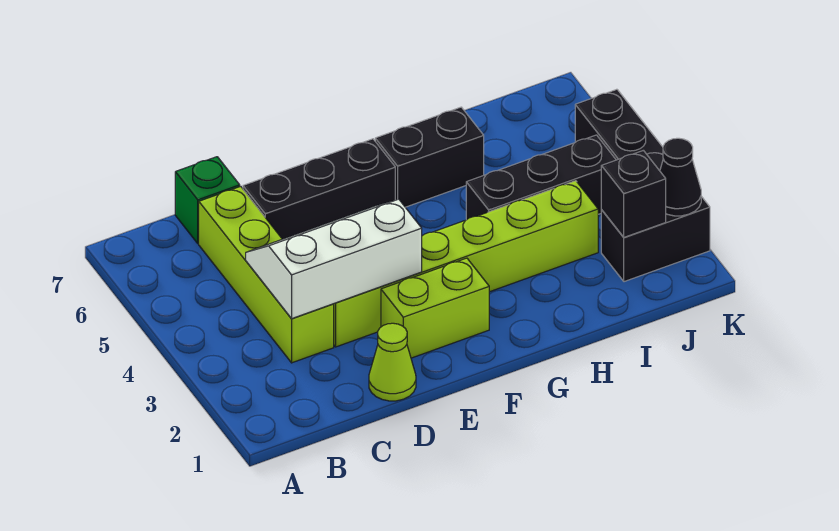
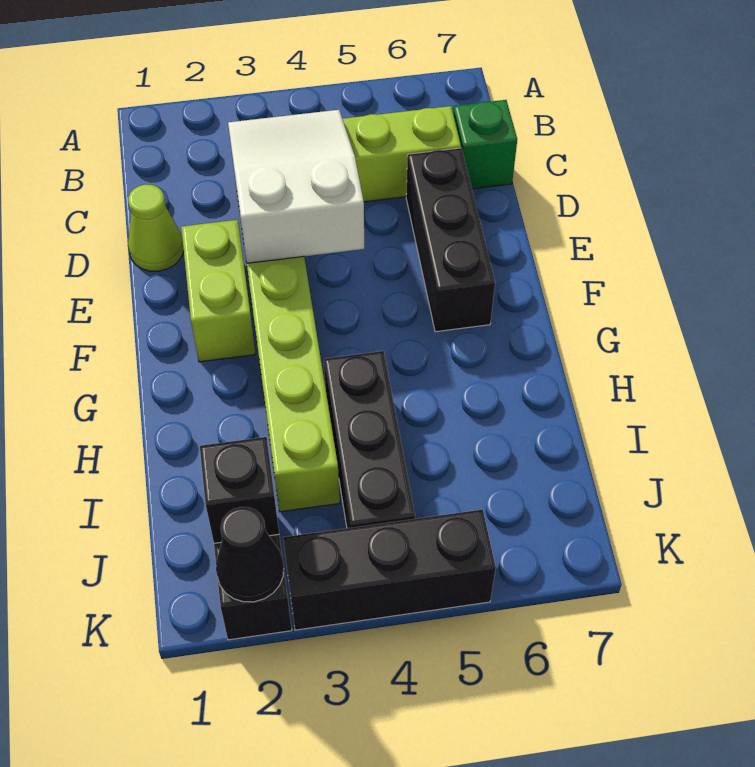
white 2x3 slope [246,199,422,319] -> white 2x3 slope turned to [228,110,364,263]
black 1x2 brick [375,107,484,207] -> none

